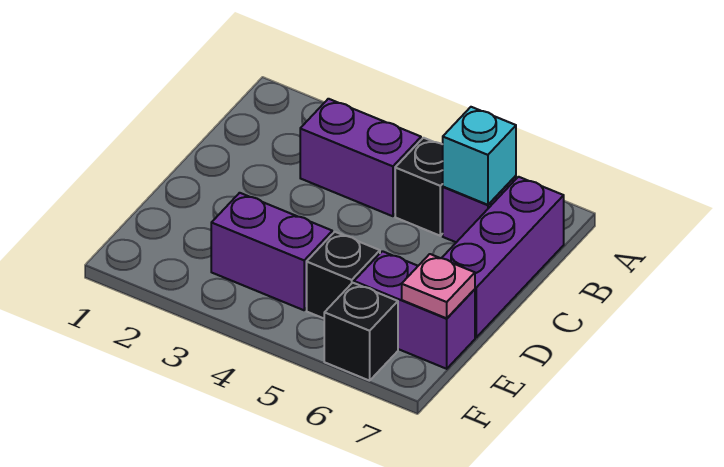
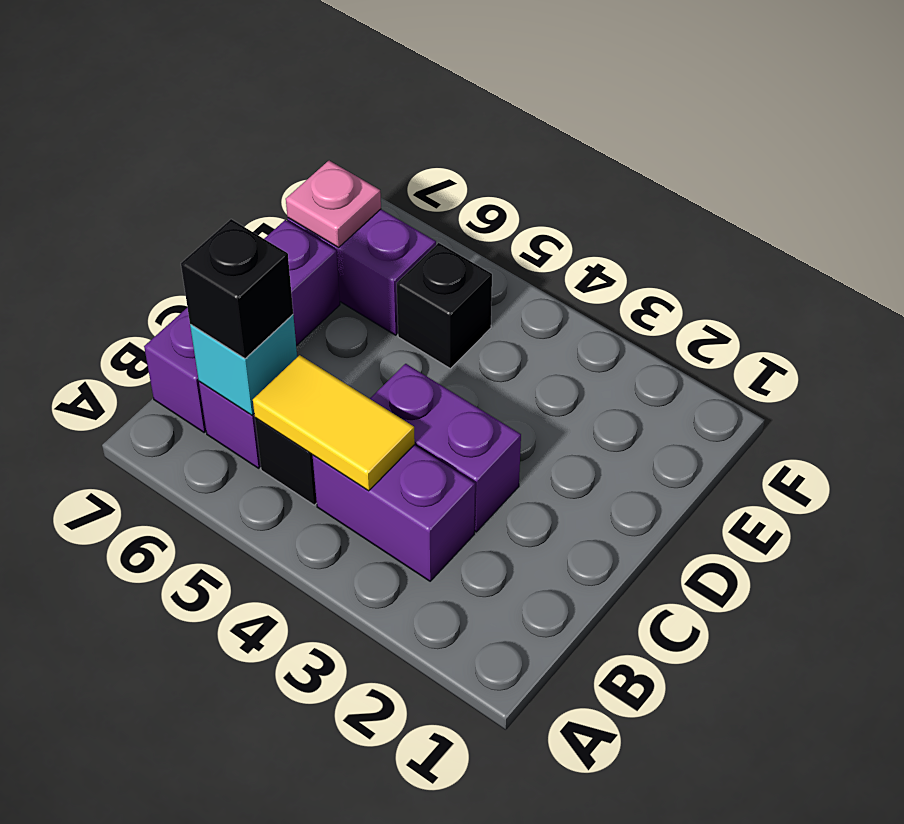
none -> yellow 1x2 tile [253,355,415,491]
purple 1x2 brick [211,193,332,310] -> purple 1x2 brick moved to [370,364,521,532]
black 1x1 brick [324,283,398,381] -> black 1x1 brick moved to [181,219,293,359]

